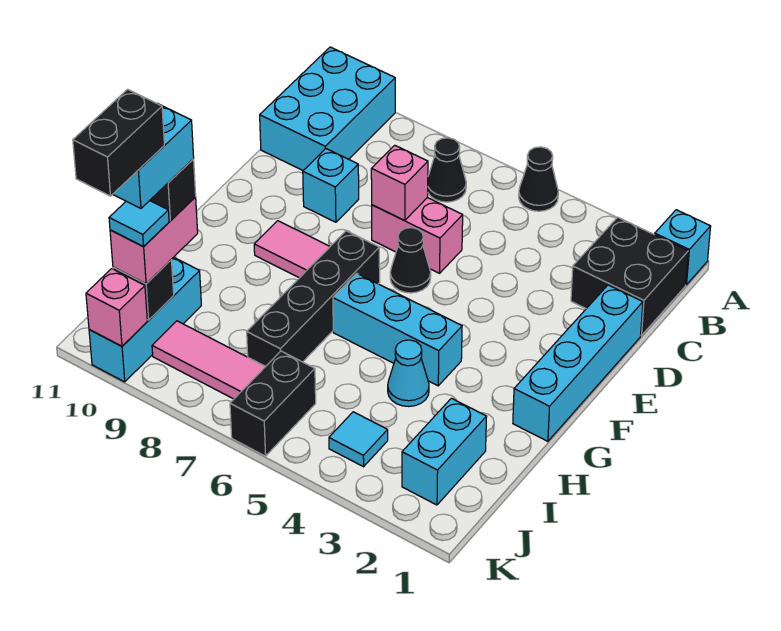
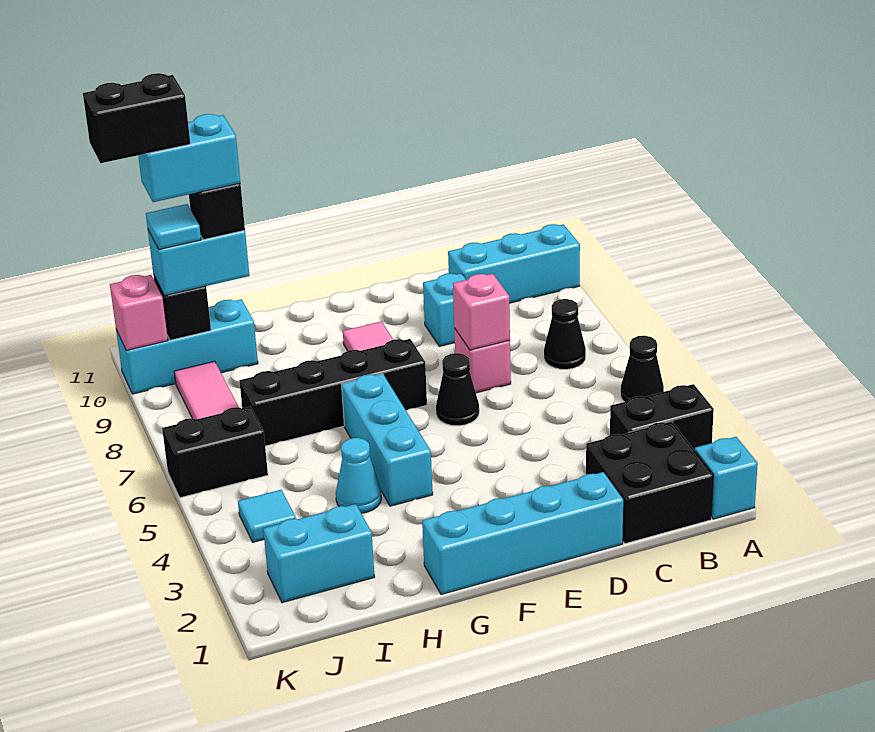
none -> black 1x2 brick [610,384,714,450]
cyan 2x3 brick [260,47,395,170] -> cyan 1x3 brick [448,224,580,303]
pink 1x2 brick [372,198,463,273] -> pink 1x1 brick [454,328,511,393]
pink 1x2 brick [110,197,198,284] -> cyan 1x2 brick [148,230,249,296]

